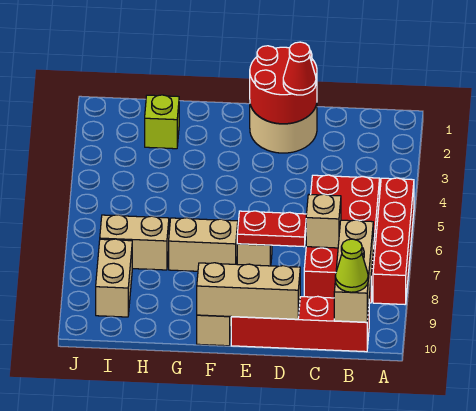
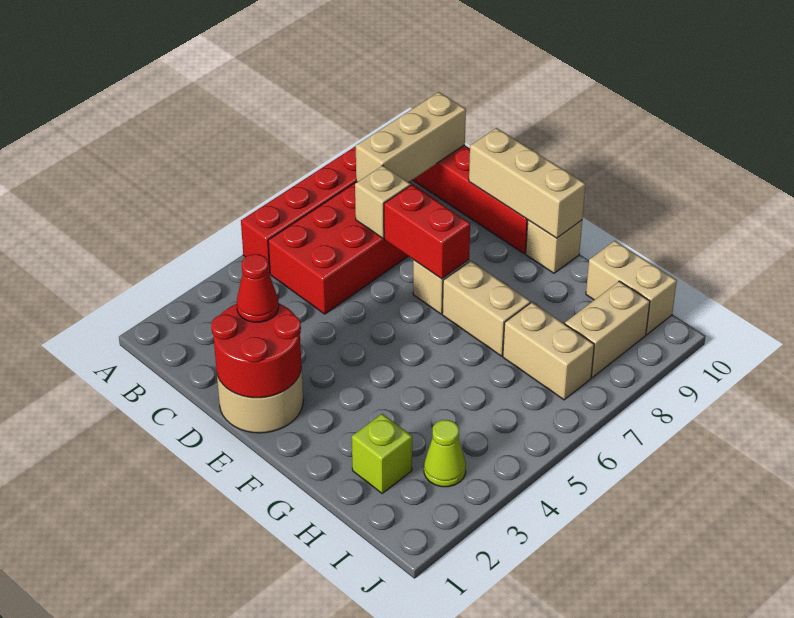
lime 1x1 cone [335,239,368,292] -> lime 1x1 cone moved to [424,420,466,487]
red 1x2 plate [237,211,307,247] -> red 1x2 brick [384,185,470,279]
none -> tan 1x2 brick [586,241,677,335]

